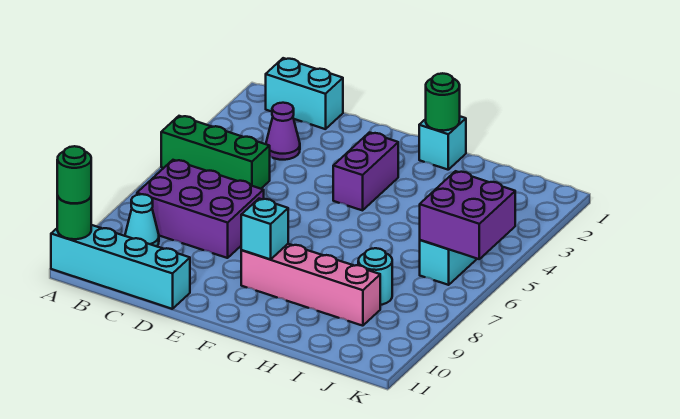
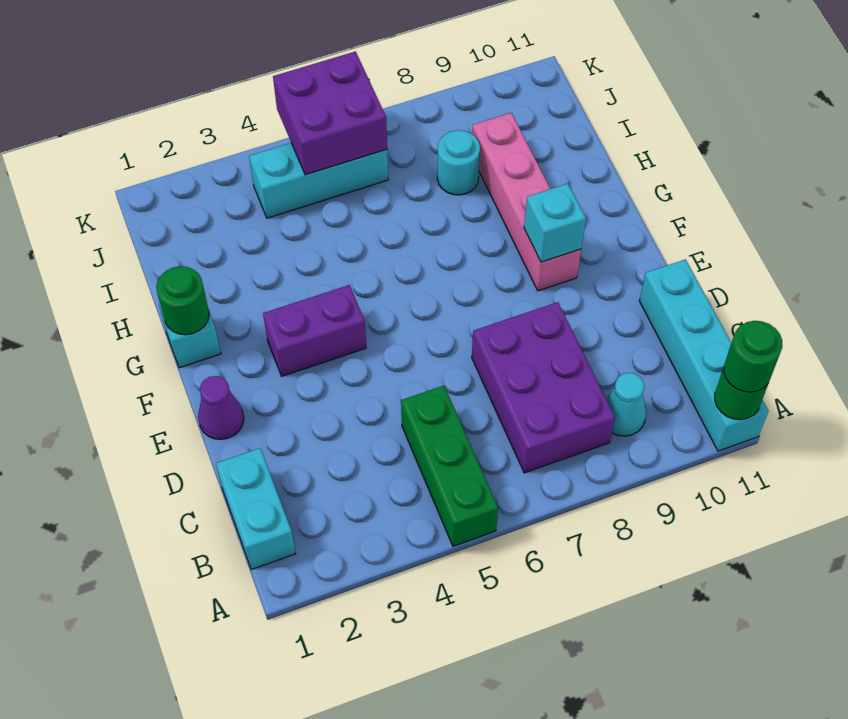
purple 1x1 cone [266,103,300,160] -> purple 1x1 cone moved to [198,376,244,439]

